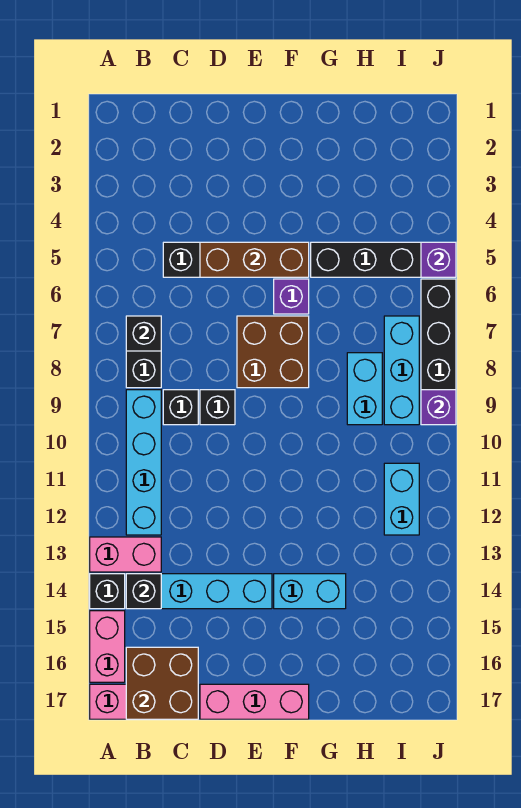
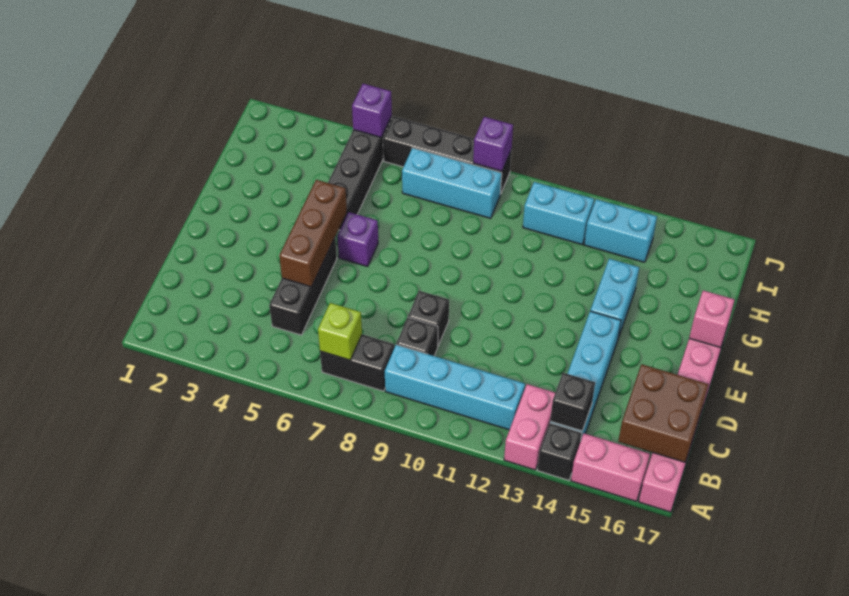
black 1x1 brick [126,316,161,351] -> lime 1x1 brick [318,303,362,360]
brown 2x2 brick [237,316,309,388] -> none
none -> pink 1x1 brick [689,290,734,348]
cyan 1x2 brick [347,353,382,425] -> cyan 1x2 brick moved to [584,199,657,262]

